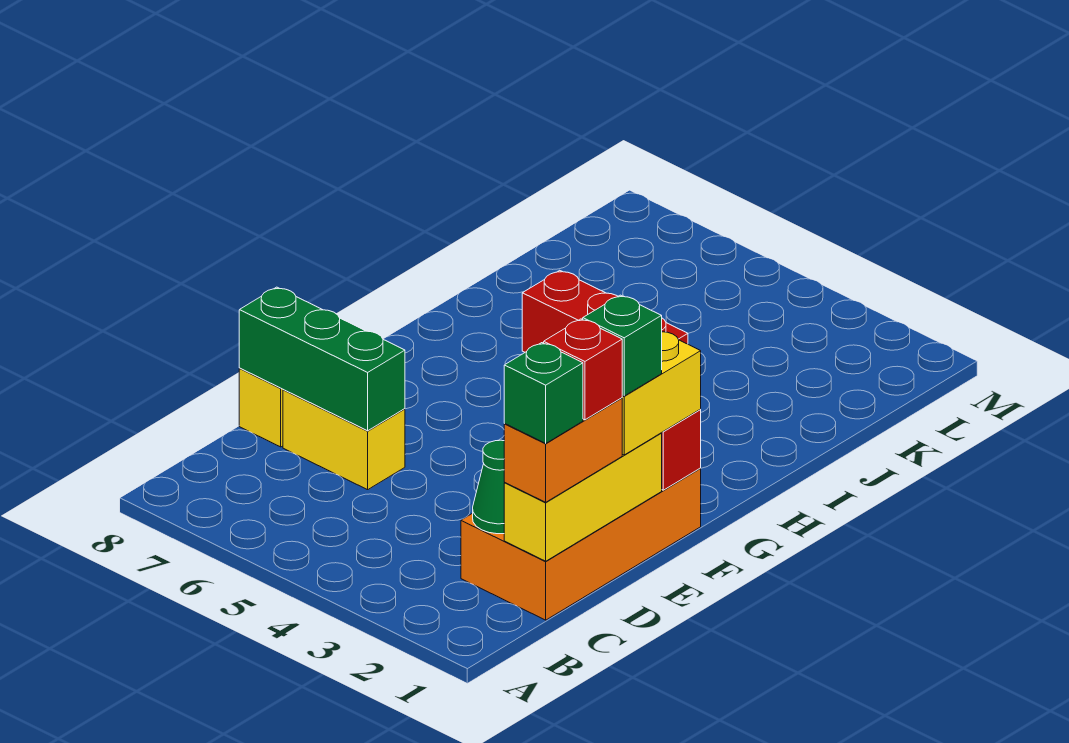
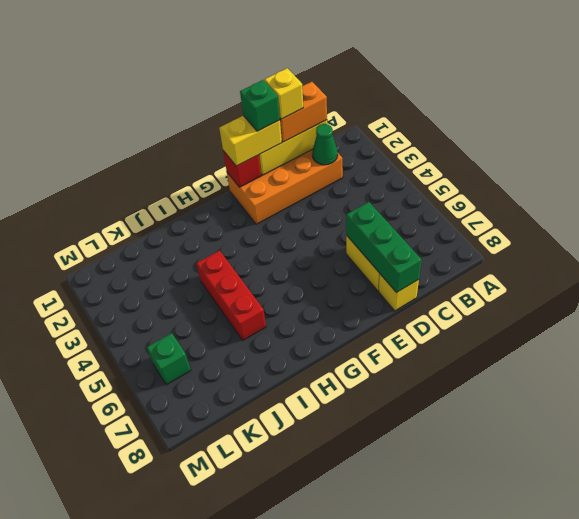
green 1x1 brick [504,343,583,443] -> green 1x1 brick moved to [147,333,191,385]
red 1x1 brick [544,319,622,420] -> yellow 1x1 brick [265,68,303,119]

